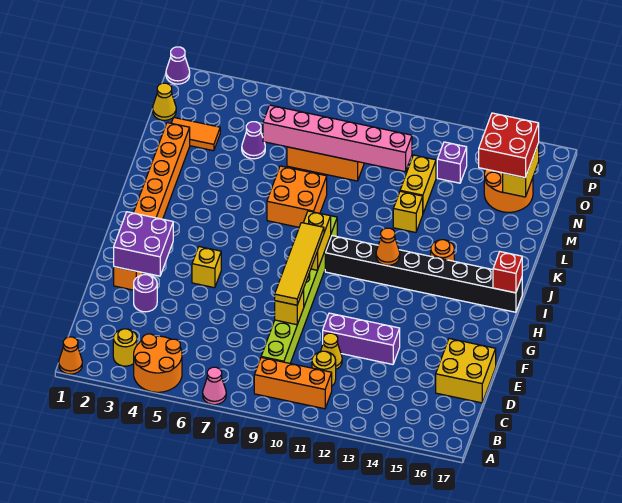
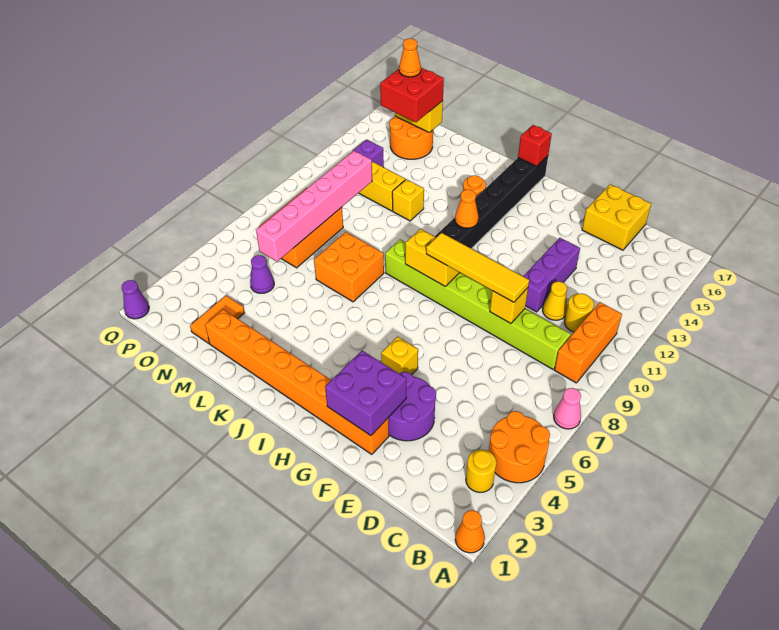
purple 1x1 round brick [134,275,157,312] -> purple 2x2 round brick [388,372,436,441]
yellow 1x1 cone [153,83,176,120] -> none
none -> orange 1x1 cone [399,39,421,77]

